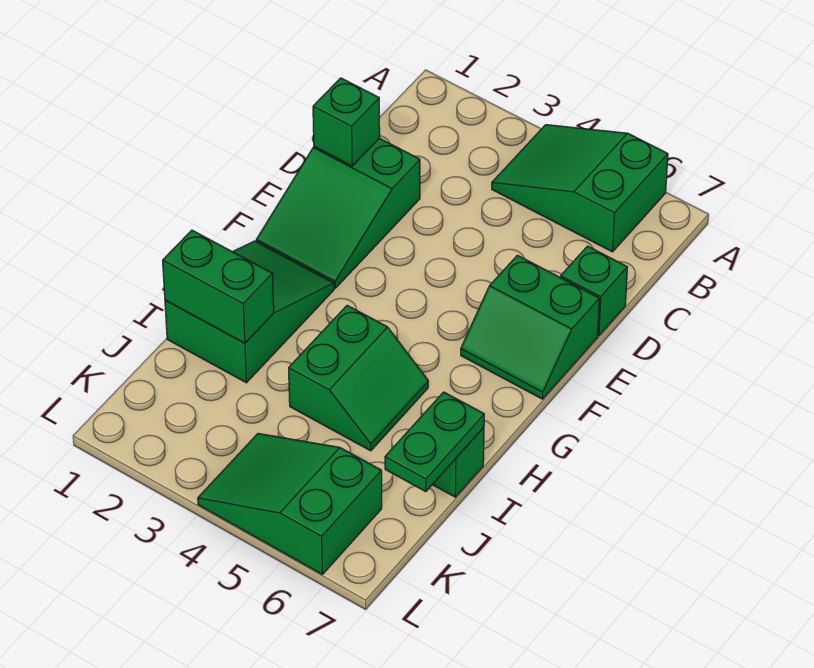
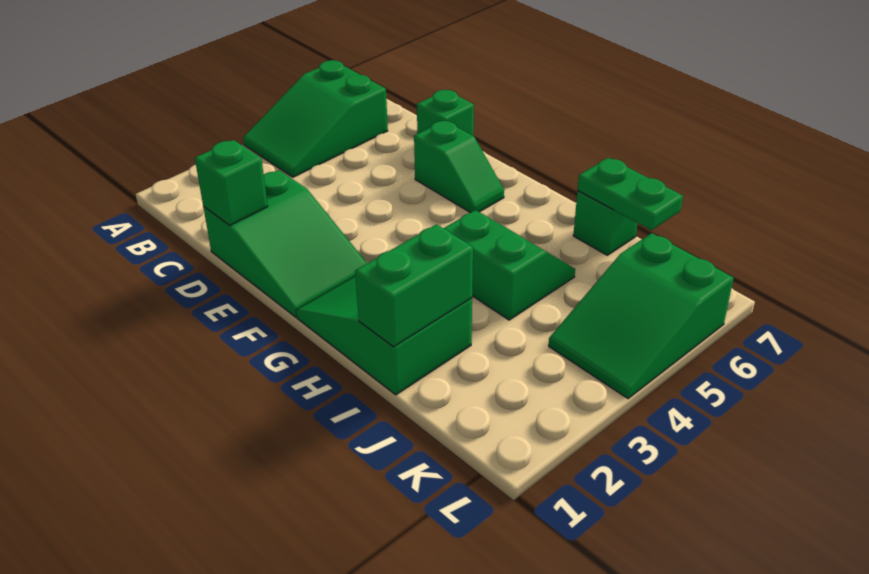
green 2x2 slope [461,255,599,399] -> green 1x2 slope [414,120,504,213]

